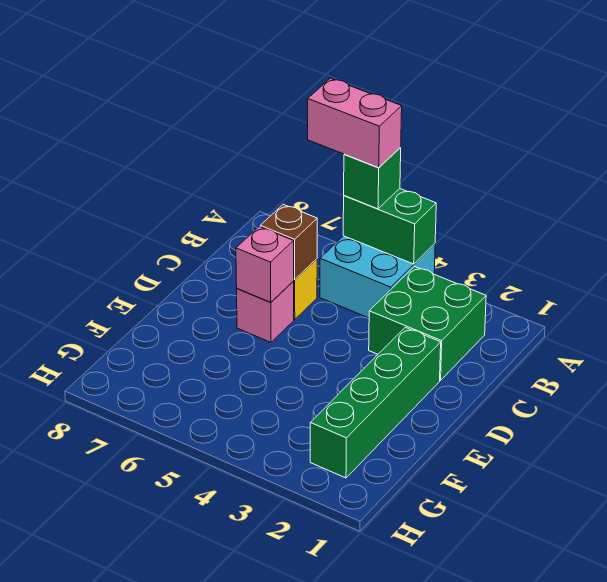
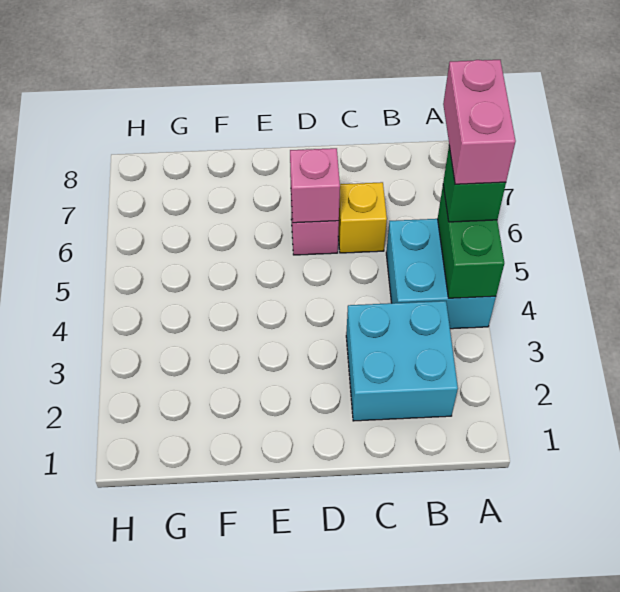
green 2x2 brick [369,267,486,380] -> cyan 2x2 brick [346,301,458,421]
brown 1x1 brick [260,204,317,279] -> none
green 1x4 brick [310,327,441,478] -> none

